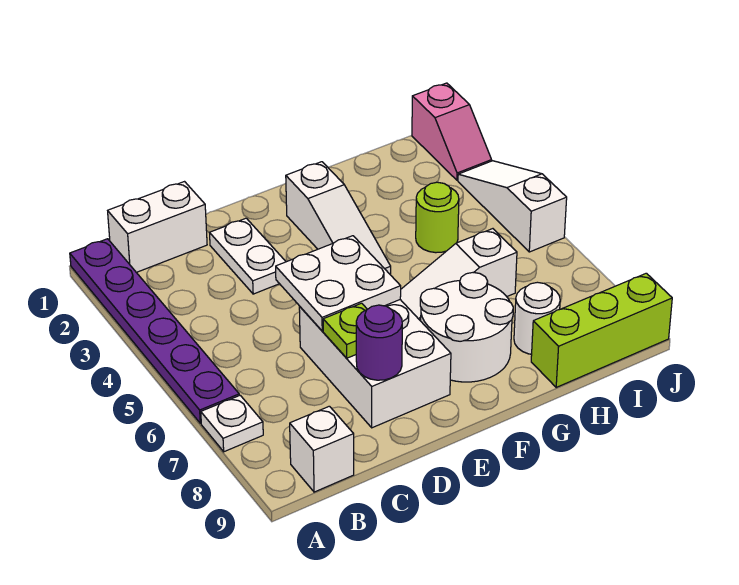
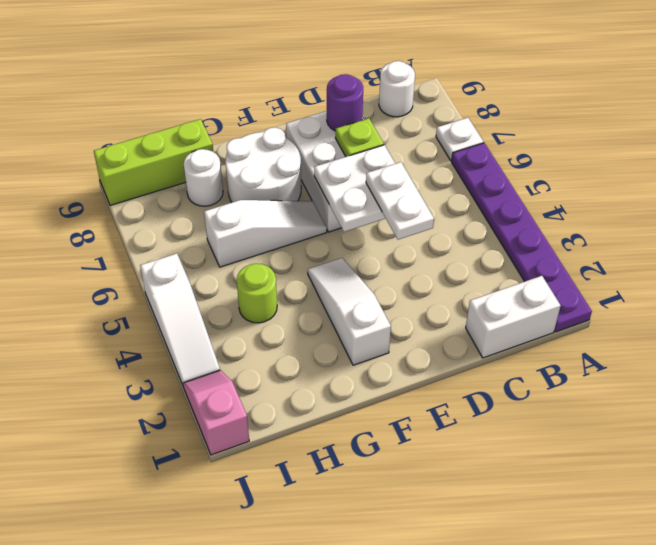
white 1x1 brick [290,406,354,492] -> white 1x1 round brick [379,61,415,117]
white 1x2 plate [209,218,286,294] -> white 1x2 plate moved to [366,162,434,240]

